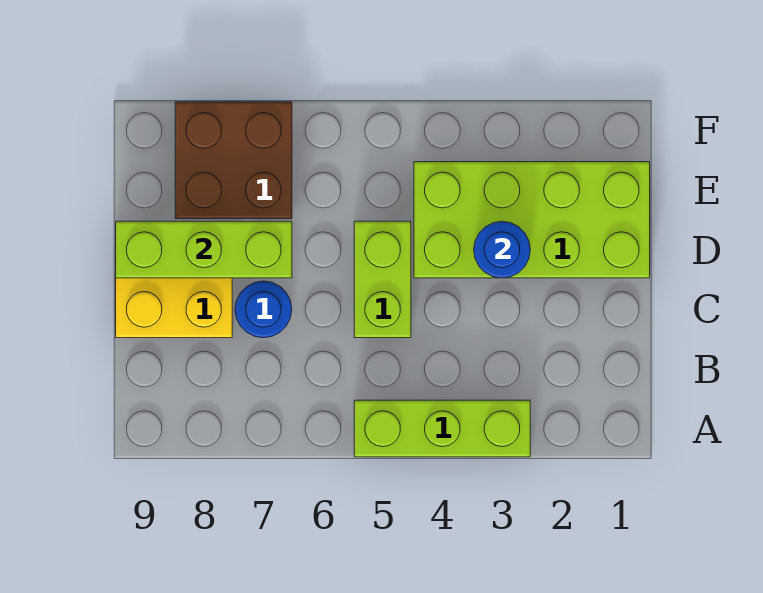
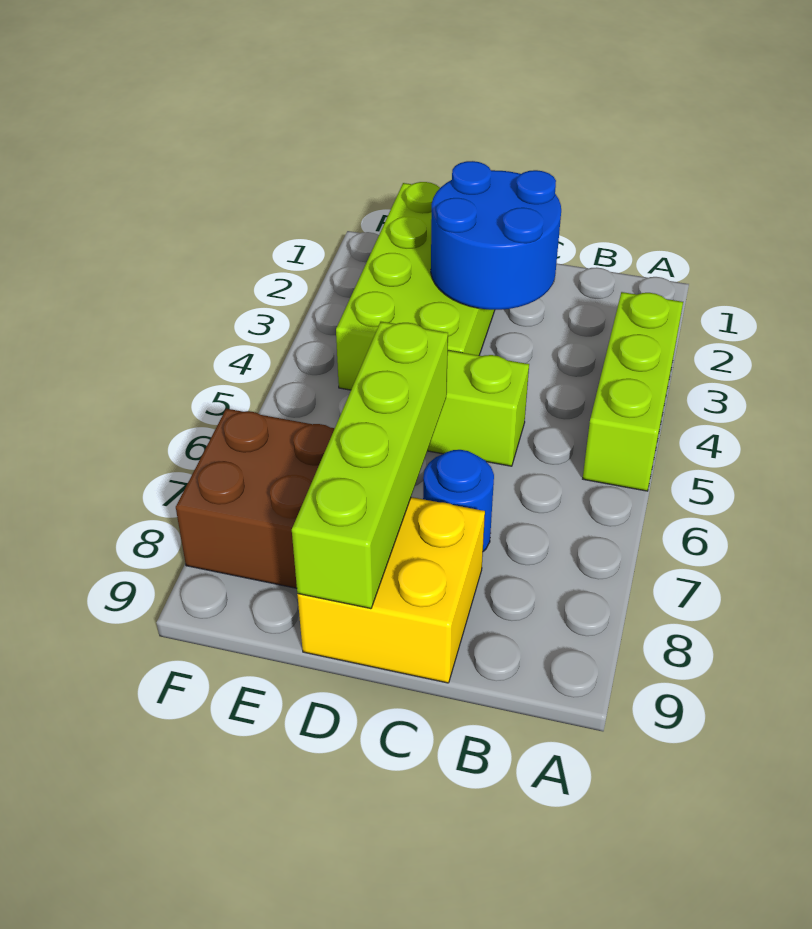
blue 1x1 round brick [474,221,530,278] -> blue 2x2 round brick [431,161,561,310]
lime 1x3 brick [116,221,292,278] -> lime 1x4 brick [292,322,448,609]

